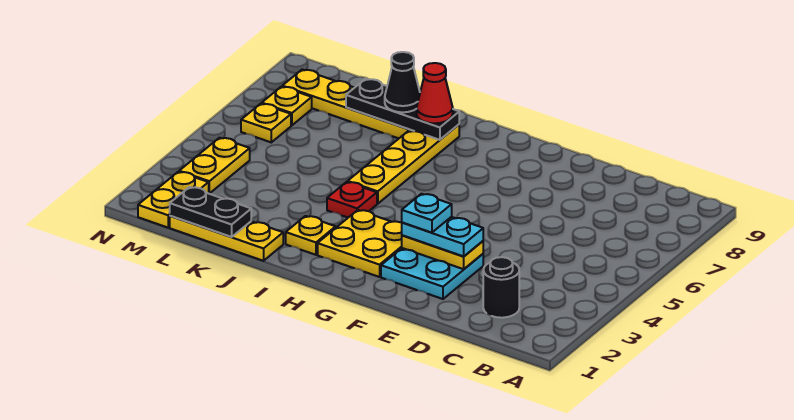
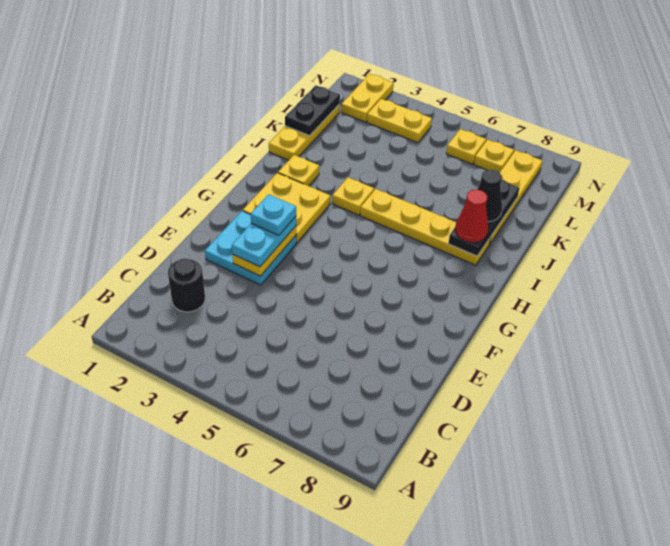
red 1x1 plate [327,182,377,218] -> yellow 1x1 plate [332,177,374,215]
yellow 1x2 plate [138,172,209,228] -> yellow 1x2 plate turned to [341,74,393,122]

